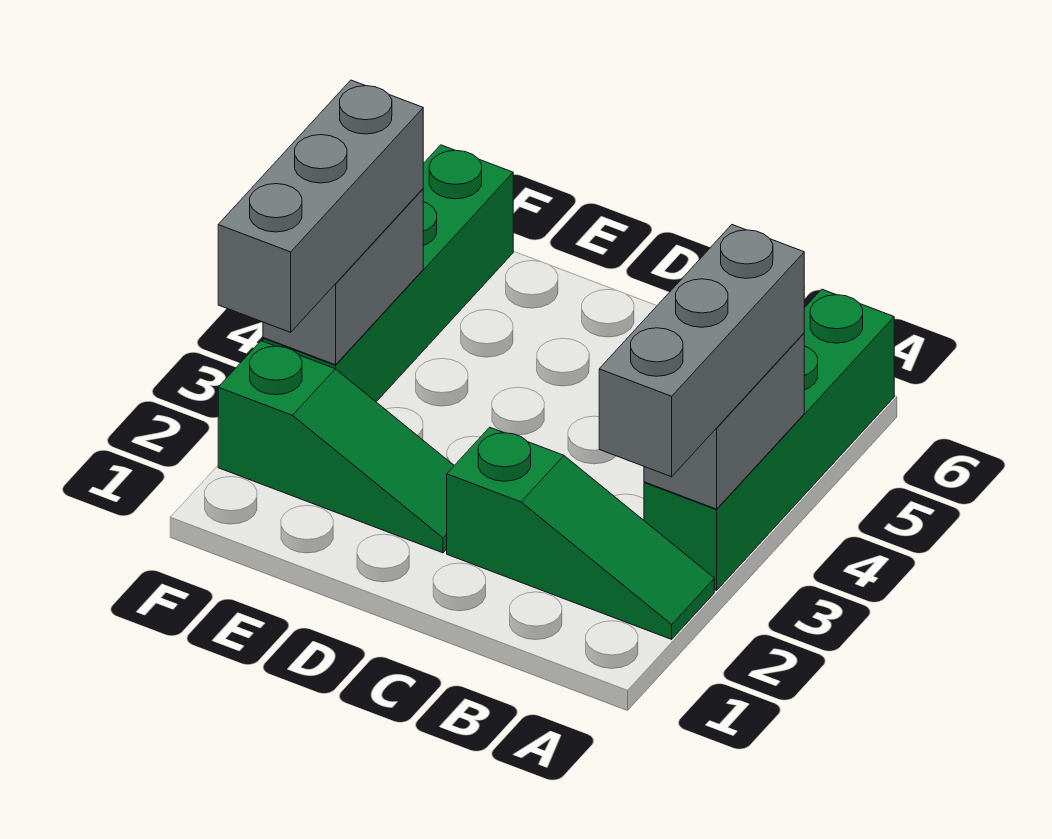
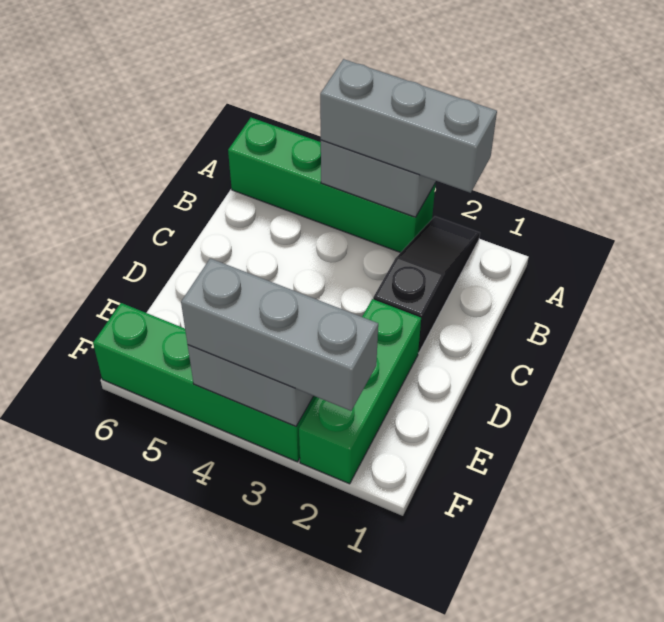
green 1x3 slope [447,427,714,639] -> black 1x3 slope [373,216,480,353]
green 1x3 slope [218,341,454,553] -> green 1x3 brick [299,299,421,484]

